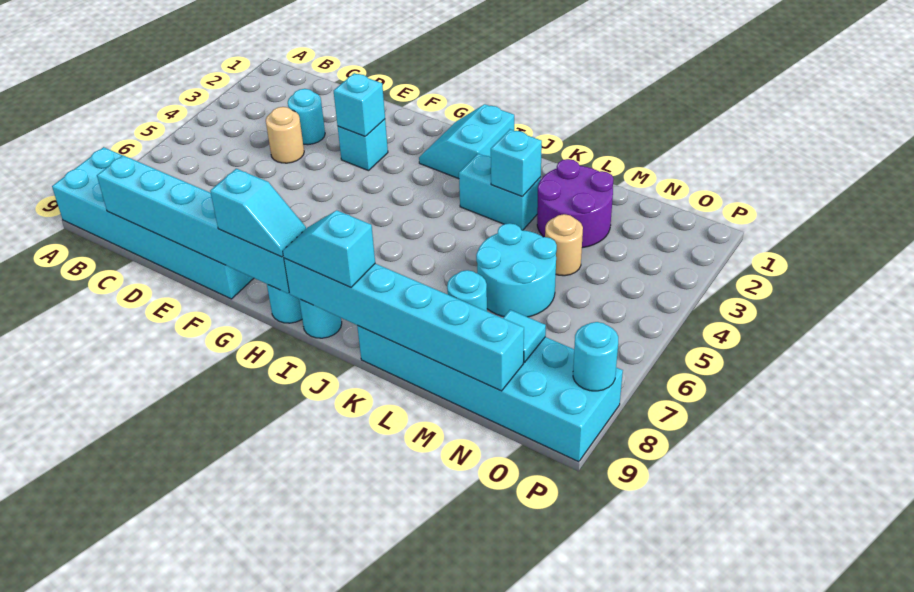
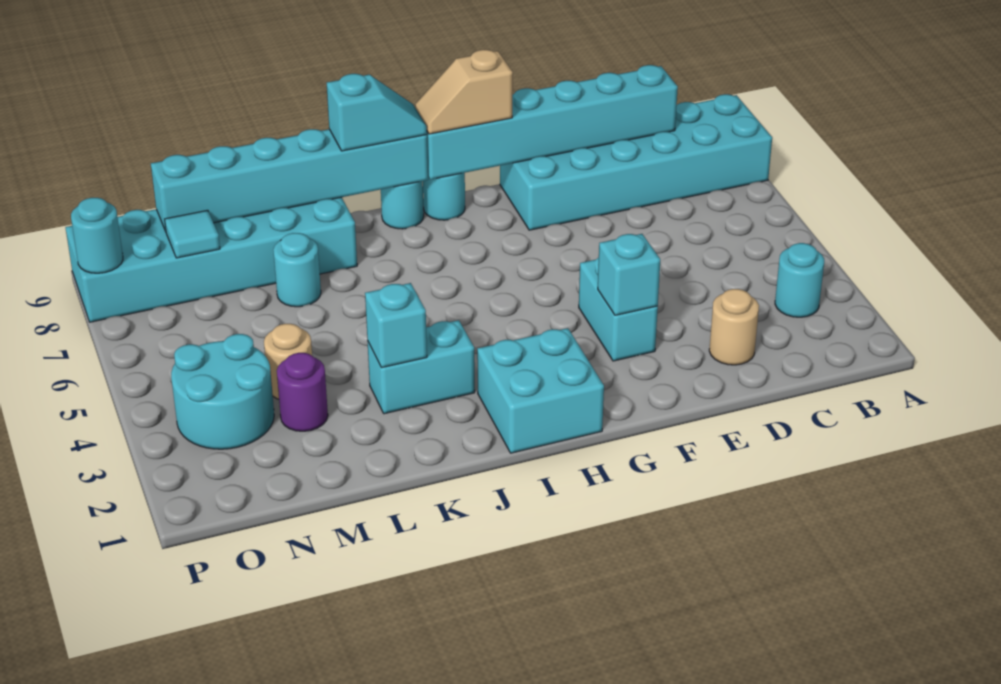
cyan 1x1 round brick [288,89,325,145] -> cyan 1x1 round brick moved to [775,243,824,317]
tan 1x1 round brick [266,107,304,163] -> tan 1x1 round brick moved to [709,289,759,365]
cyan 1x1 brick [338,119,388,171] -> cyan 1x2 brick [579,257,658,361]
cyan 1x2 slope [210,169,306,257] -> tan 1x2 slope [415,50,513,134]
cyan 2x2 slope [419,104,514,179] -> cyan 2x2 brick [477,328,604,453]
purple 2x2 round brick [537,159,614,248] -> purple 1x1 round brick [277,353,328,431]
cyan 2x2 round brick [476,223,557,317] -> cyan 2x2 round brick moved to [171,334,274,449]

